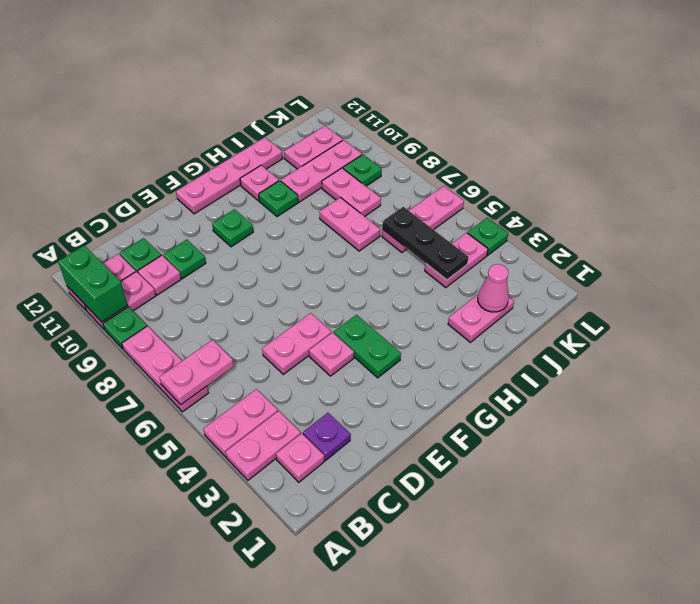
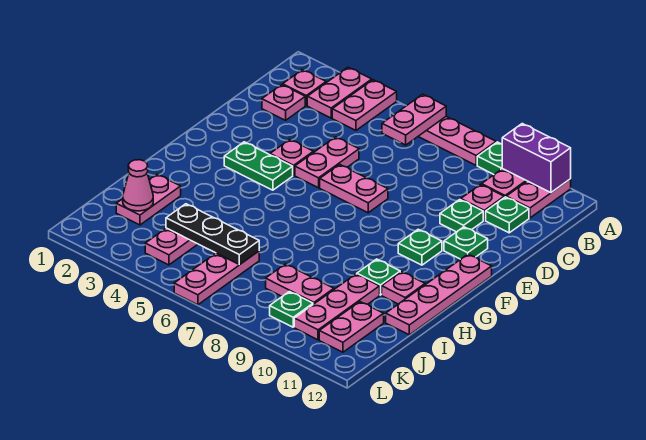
green 1x2 brick [58,245,128,322] -> purple 1x2 brick [502,124,571,193]
purple 1x1 plate [303,413,350,460] -> pink 1x1 plate [262,85,305,120]
pink 1x2 plate [320,197,380,251] -> pink 1x2 plate moved to [320,164,388,213]
green 1x1 plate [468,218,508,255] -> green 1x1 plate moved to [444,227,488,259]

